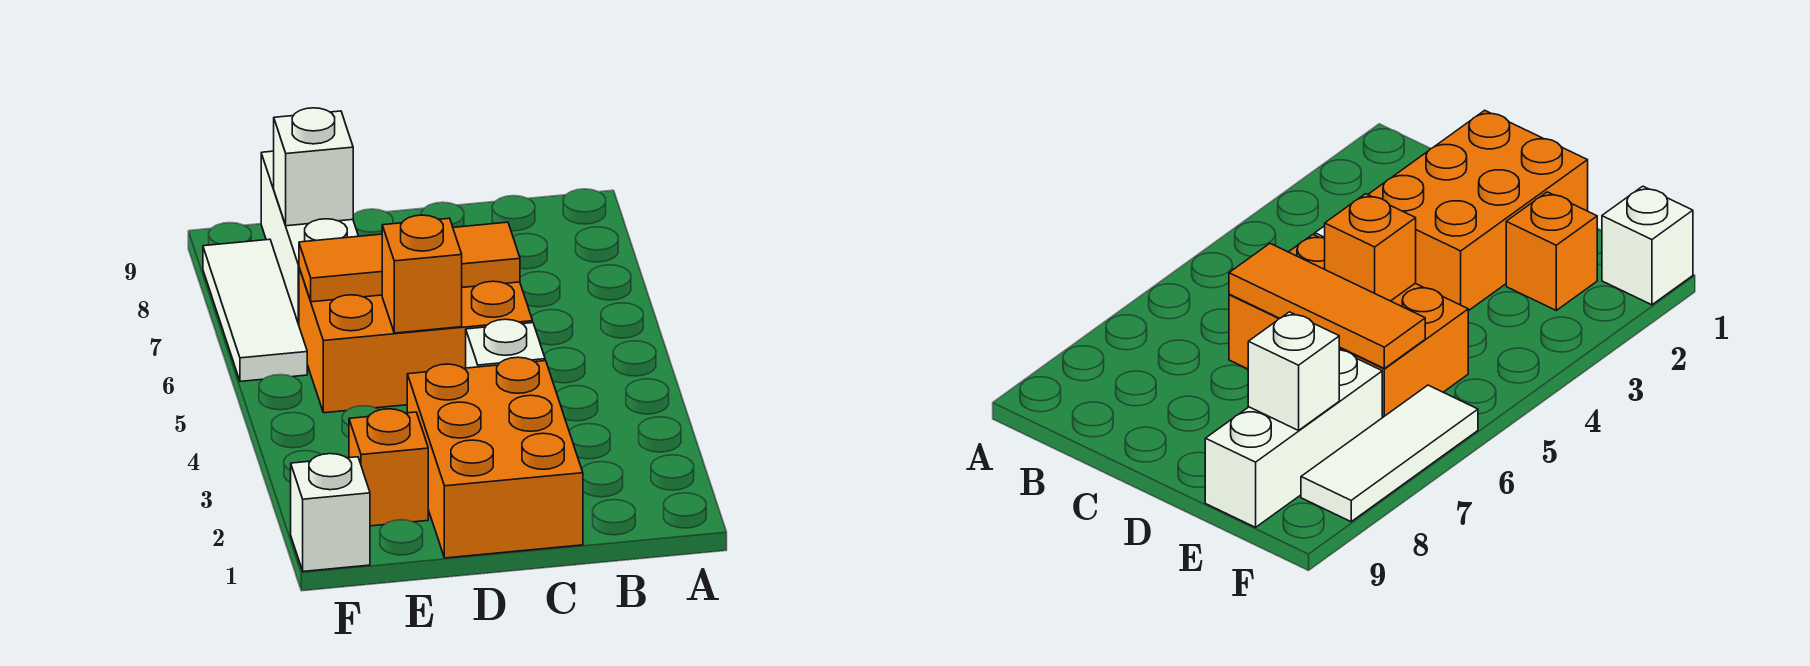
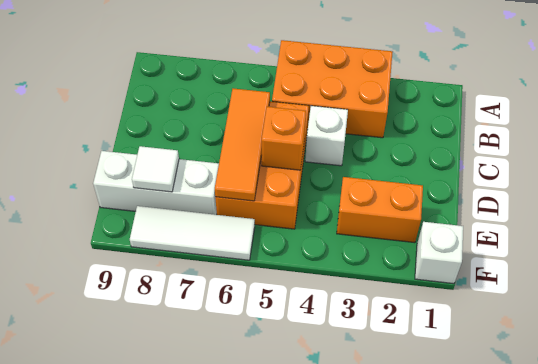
orange 2x3 brick [407,357,583,558] -> orange 2x3 brick moved to [272,40,393,138]
orange 1x1 brick [349,409,428,526] -> orange 1x2 brick [337,177,423,243]
white 1x1 brick [274,108,353,226] -> white 1x1 tile [132,146,179,192]

